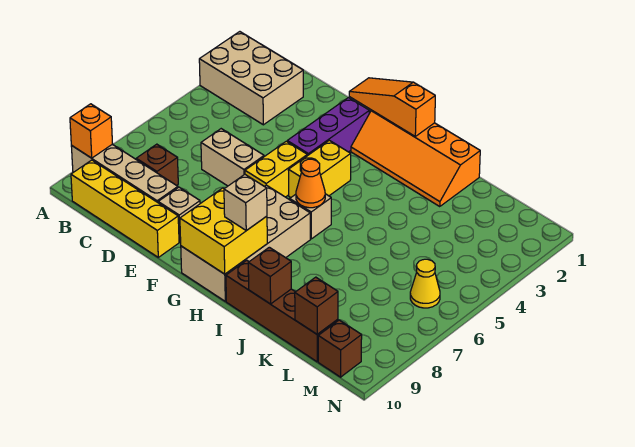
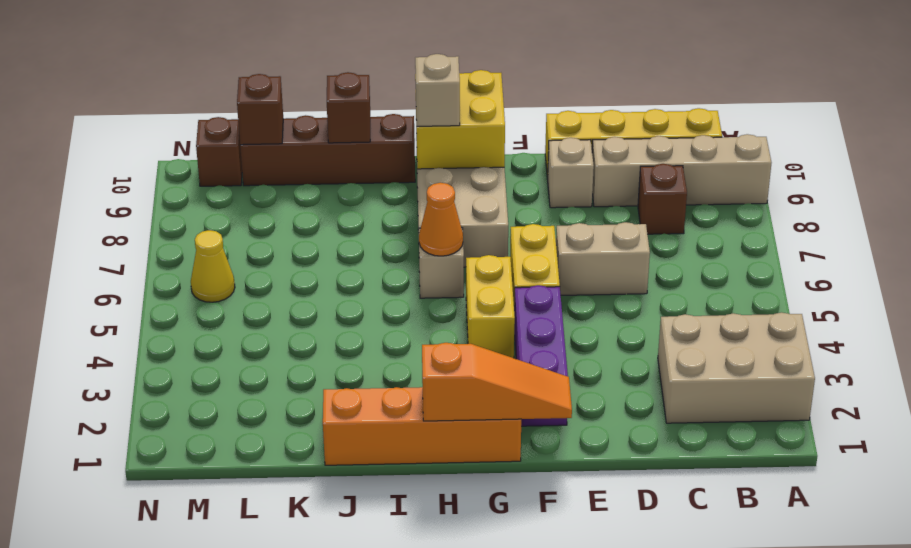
orange 1x1 brick [70,104,113,158] -> none

